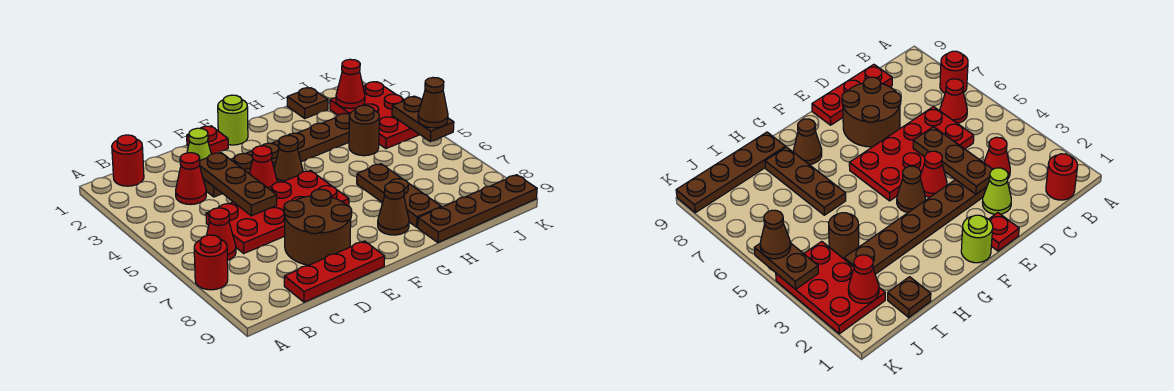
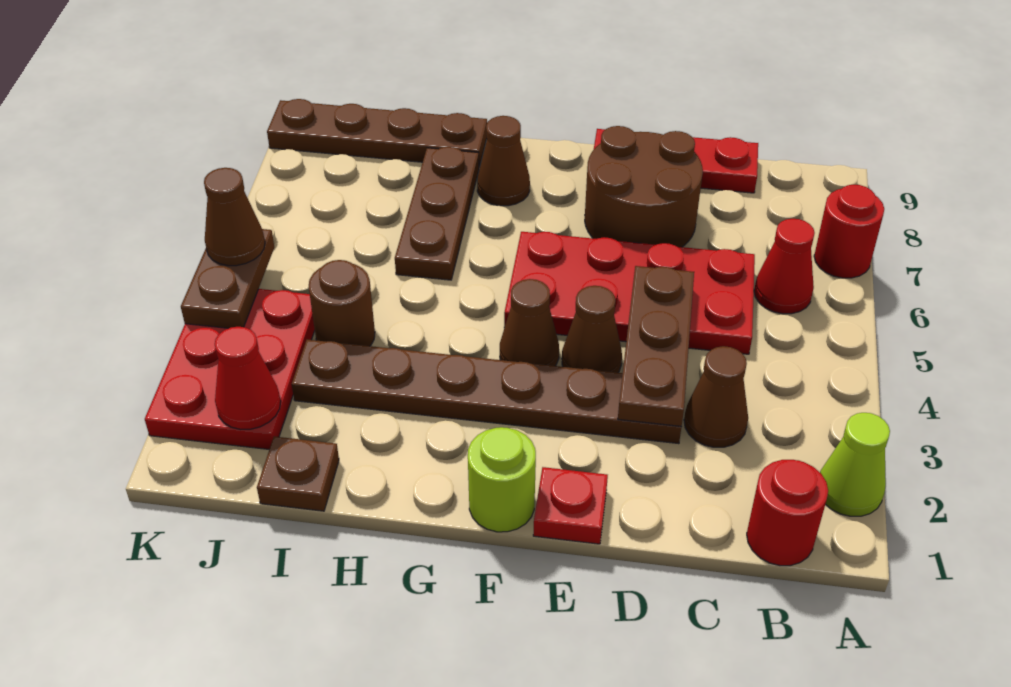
red 1x1 cone [176,153,206,205] -> brown 1x1 cone [684,346,748,447]
lime 1x1 cone [187,128,211,160] -> lime 1x1 cone moved to [820,413,890,516]
red 1x1 cone [249,146,277,188] -> brown 1x1 cone [562,286,622,373]

